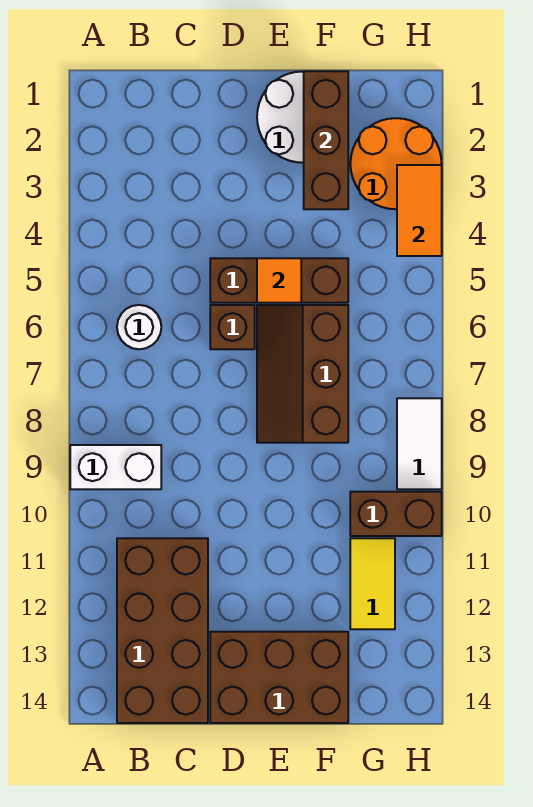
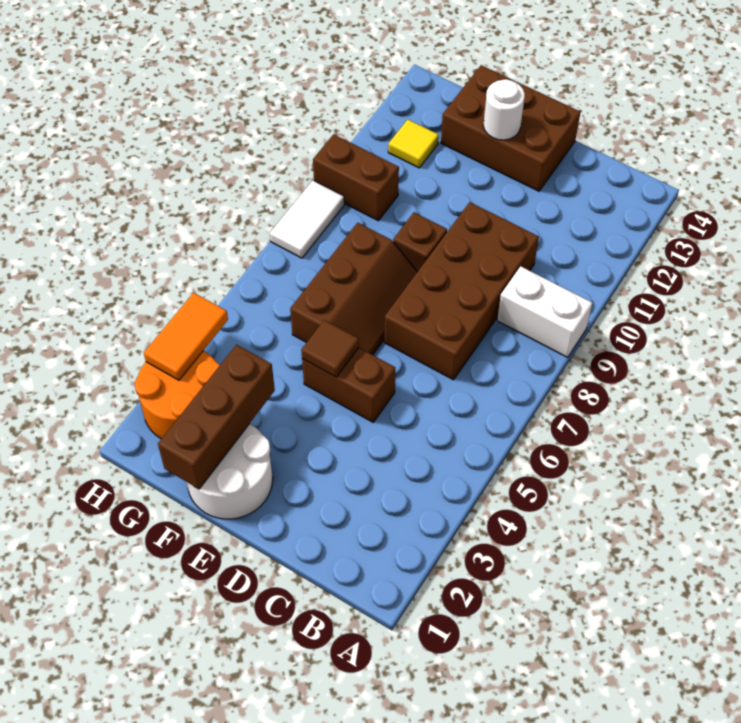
white 1x1 round brick [117,305,161,349] -> white 1x1 round brick moved to [483,79,525,140]
brown 2x4 brick [117,538,208,723] -> brown 2x4 brick moved to [384,202,539,380]
brown 1x3 brick [210,258,348,303] -> brown 1x2 brick [302,348,395,422]
brown 1x1 brick [210,305,255,349] -> brown 1x1 brick moved to [393,212,447,271]
orange 1x1 tile [257,258,301,303] -> brown 1x1 tile [301,320,359,377]
yellow 1x2 tile [350,538,395,629] -> yellow 1x1 tile [388,120,439,168]

